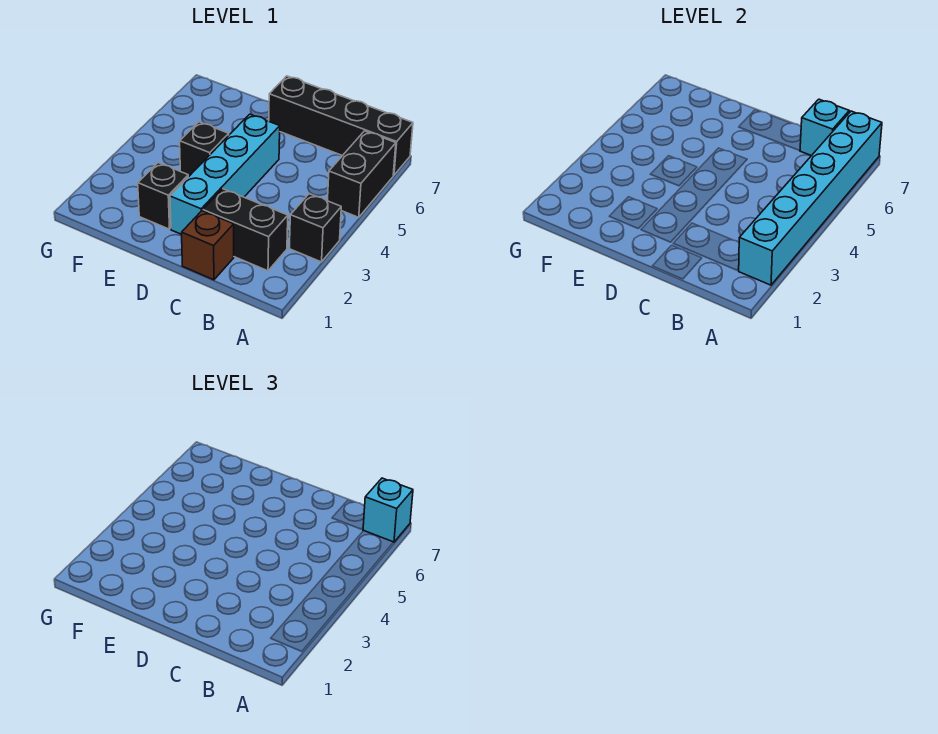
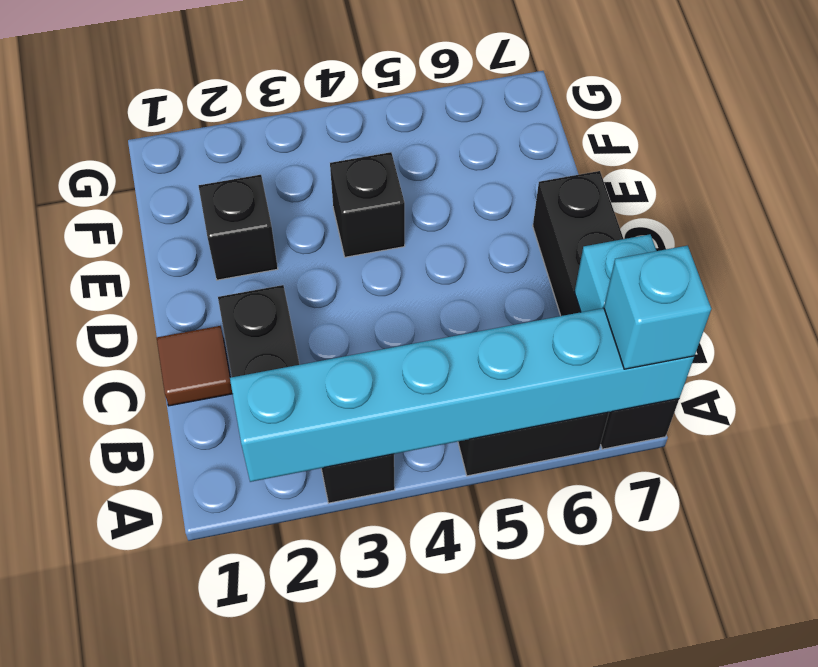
brown 1x1 brick [182,211,234,280] -> brown 1x1 tile [157,326,232,406]
cyan 1x4 brick [170,114,280,234] -> none

